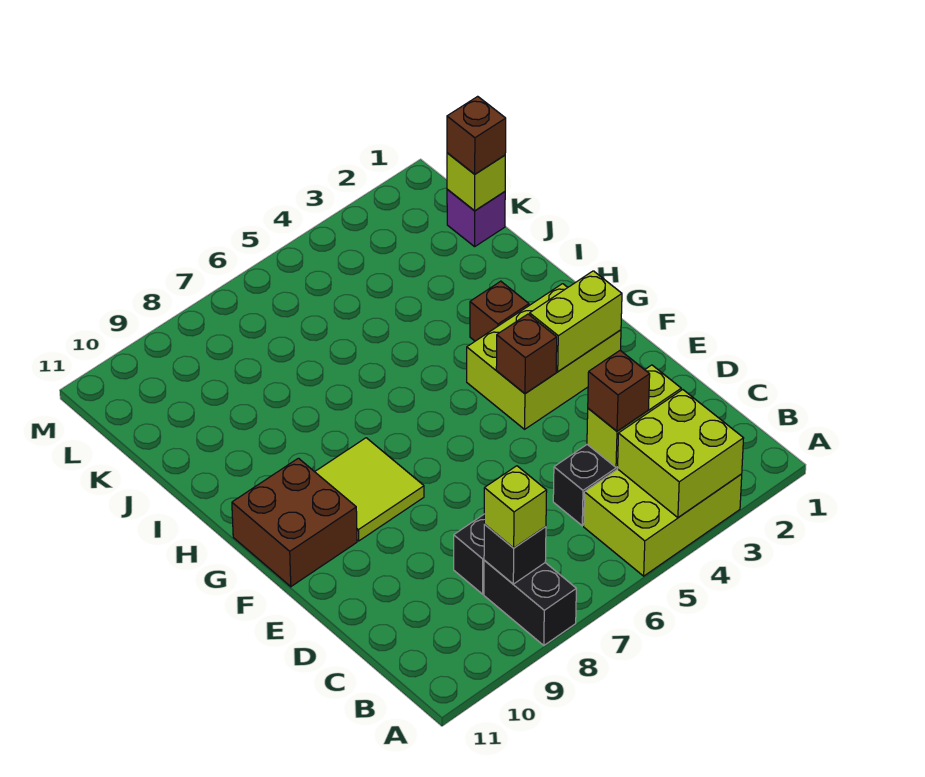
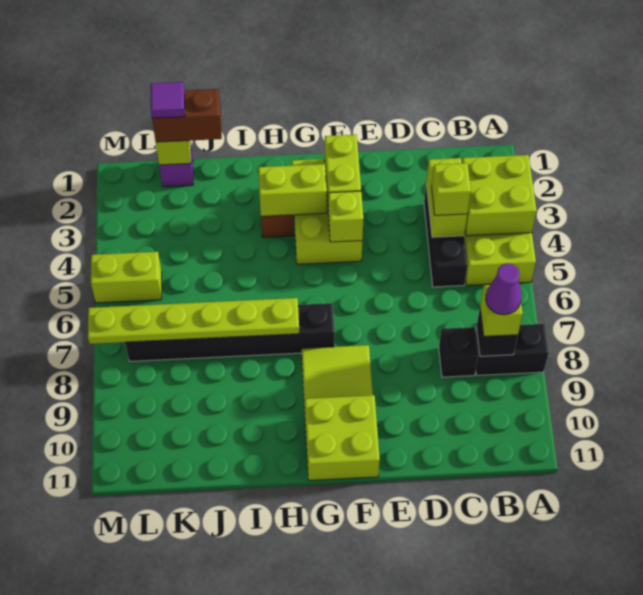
none -> purple 1x1 cone [486,263,521,315]
brown 1x1 brick [588,350,650,431] -> lime 1x1 brick [432,163,471,215]
brown 1x1 brick [496,314,557,394] -> lime 1x1 brick [328,191,363,242]
brown 2x2 brick [232,458,357,587] -> lime 2x2 brick [304,395,380,480]
none -> lime 1x2 brick [258,164,327,216]
none -> black 1x6 brick [125,303,335,361]
none -> lime 1x6 plate [88,298,299,344]
brown 1x1 brick [447,96,506,174] -> brown 1x2 brick [152,89,222,142]
none -> purple 1x1 tile [151,82,185,118]
none -> lime 1x2 brick [91,252,162,303]

